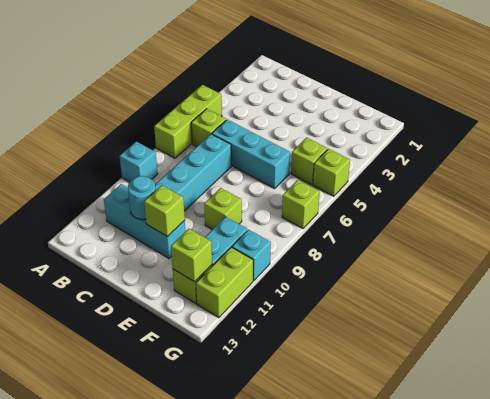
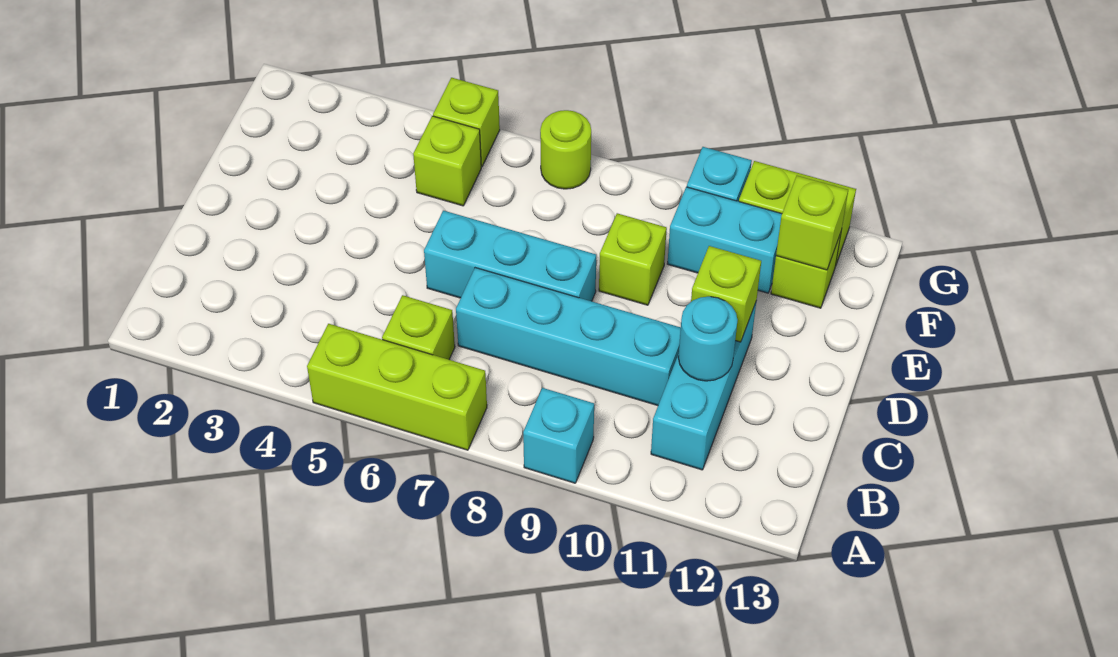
cyan 1x3 brick [212,120,290,189] -> cyan 1x3 brick turned to [424,211,596,301]
lime 1x1 brick [282,180,320,228] -> lime 1x1 round brick [540,110,591,189]

